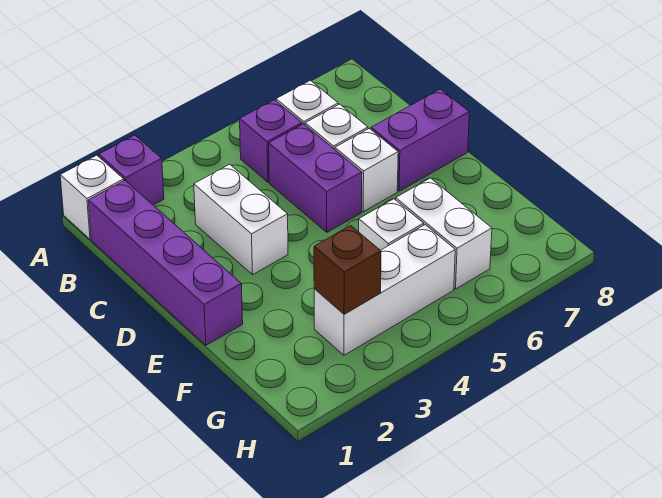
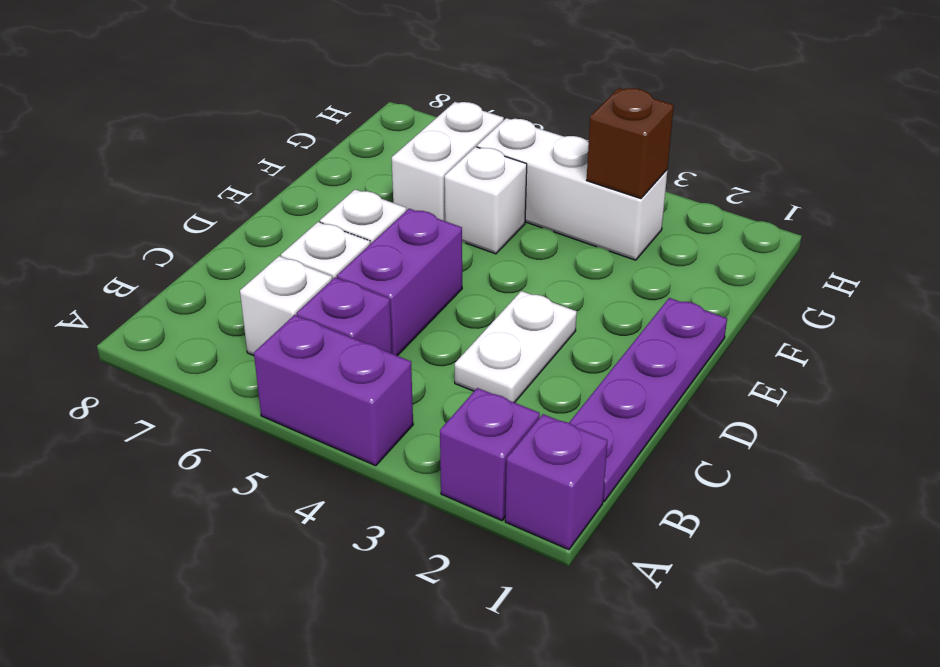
white 1x1 brick [60,155,124,239] -> purple 1x1 brick [505,414,608,550]
purple 1x4 brick [88,181,243,345] -> purple 1x4 plate [569,298,727,502]
white 1x2 brick [194,164,288,275] -> white 1x2 plate [455,291,577,403]
purple 1x2 brick [371,89,469,191] -> purple 1x2 brick moved to [254,315,413,466]

